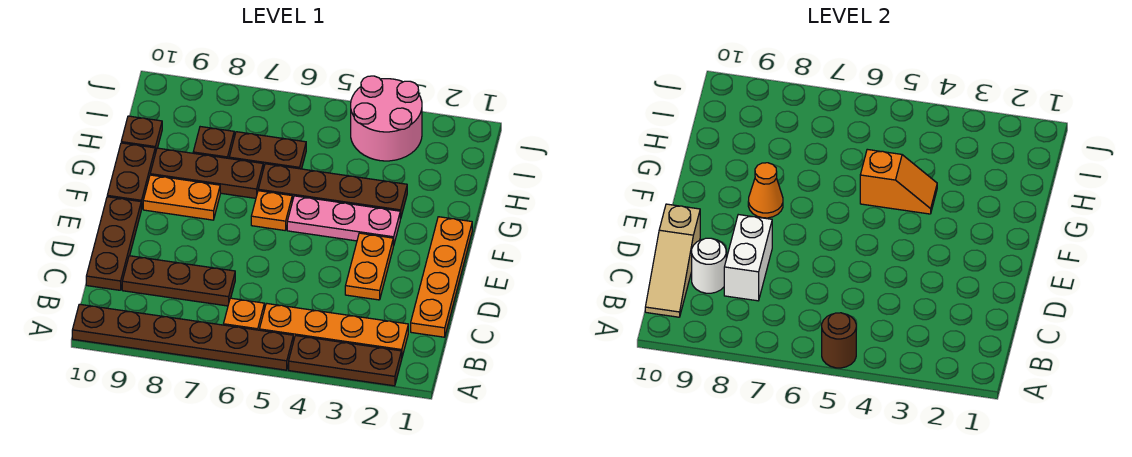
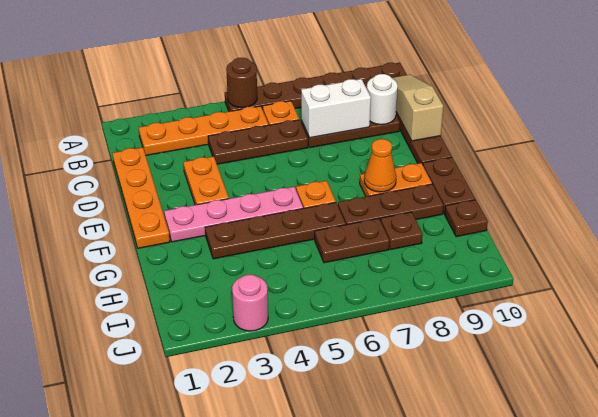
brown 1x3 plate [289,336,402,386] -> brown 1x3 plate moved to [208,120,308,164]
white 1x2 brick [724,215,772,301] -> white 1x2 brick turned to [301,79,371,138]
pink 1x3 plate [287,196,400,246] -> pink 1x4 plate [164,187,303,242]
orange 1x2 slope [860,149,937,214] -> none
pink 2x2 round brick [351,76,422,161] -> pink 1x1 round brick [232,275,268,331]

